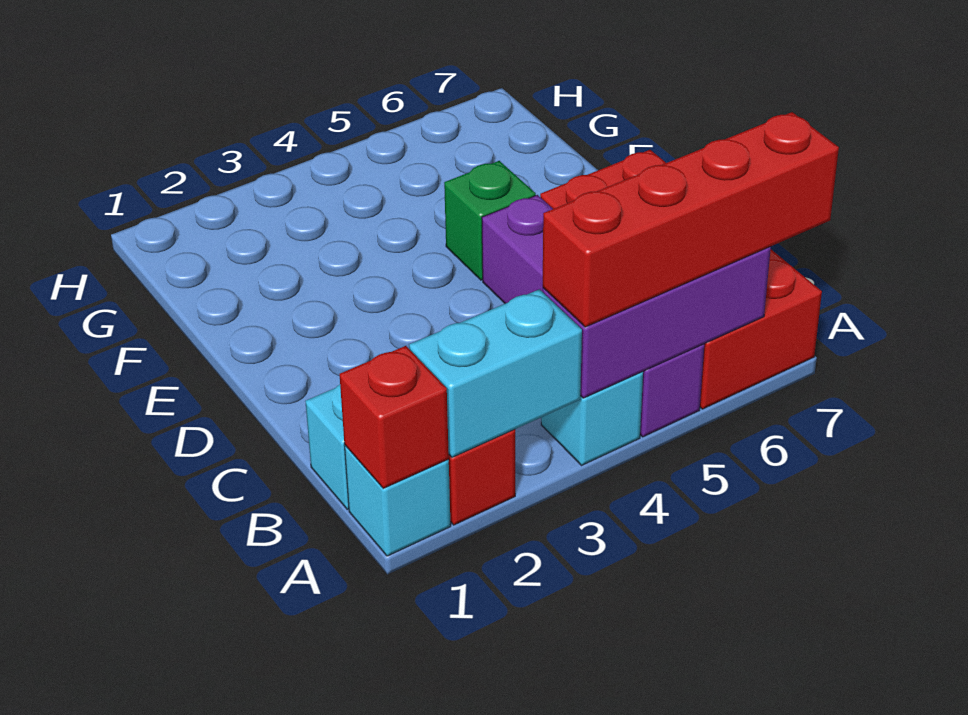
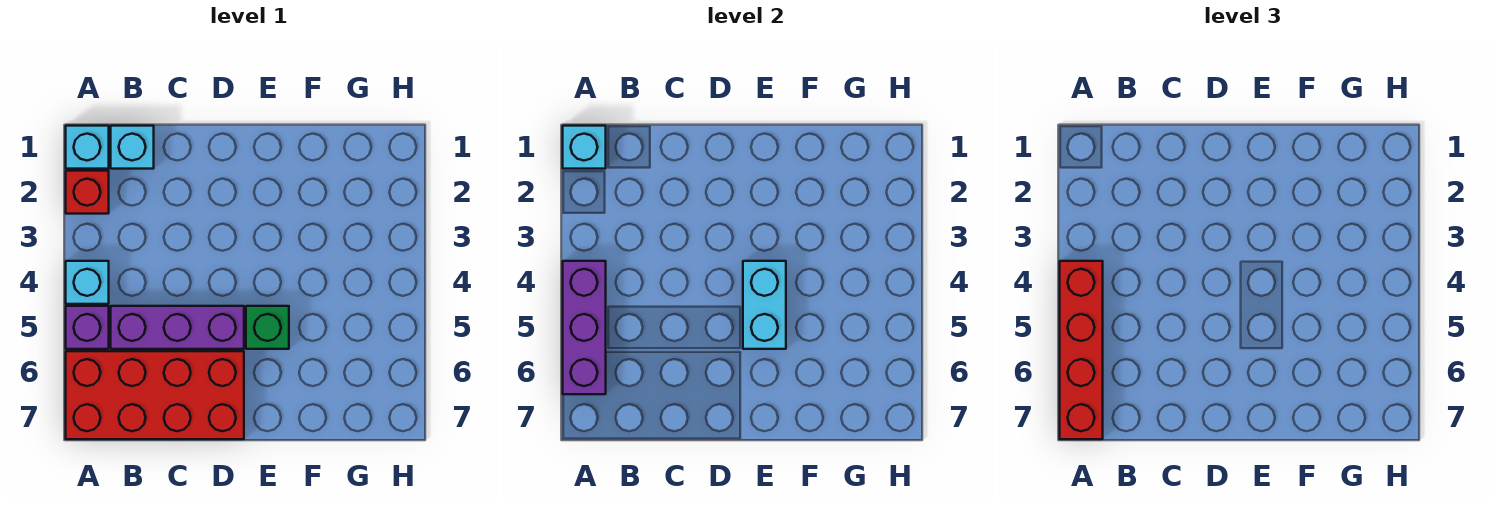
red 1x1 brick [340,346,449,488] -> cyan 1x1 brick [563,126,606,169]
cyan 1x2 brick [409,289,582,457] -> cyan 1x2 brick moved to [743,261,786,349]

